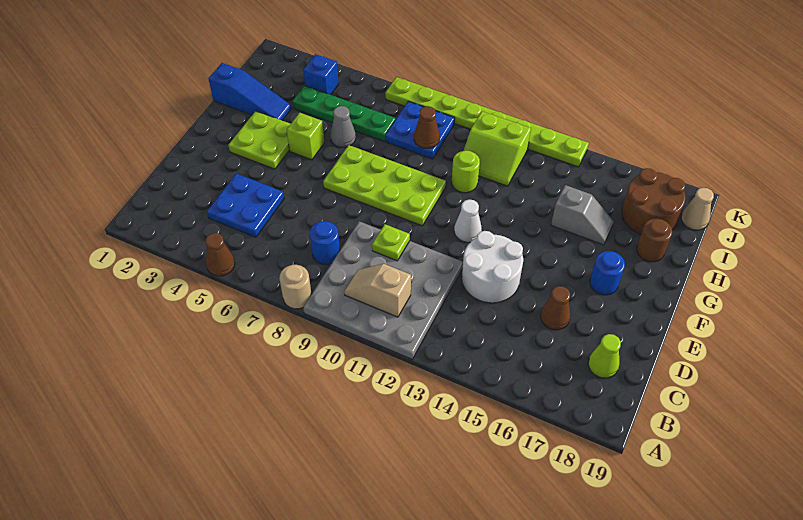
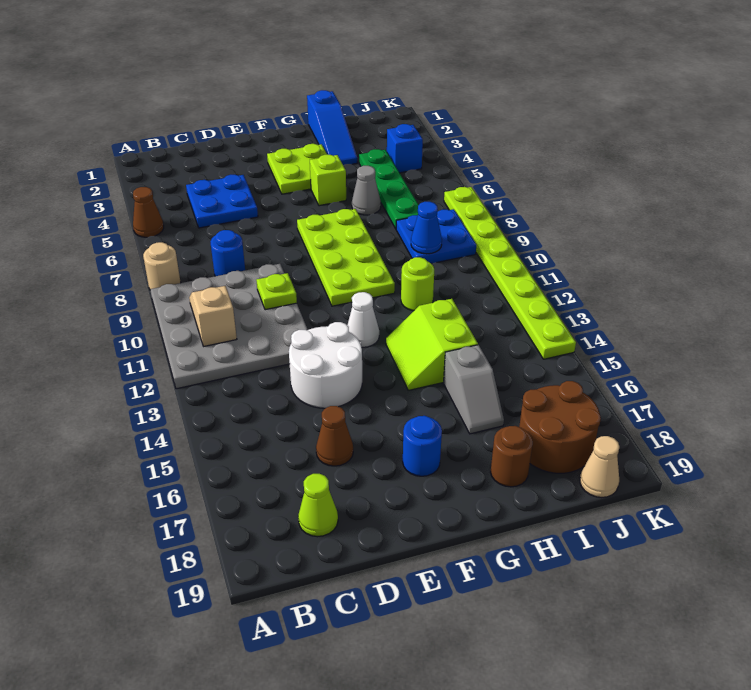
brown 1x1 cone [414,106,440,148] -> blue 1x1 cone [411,202,442,254]
lime 2x2 slope [464,111,531,186] -> lime 2x2 slope moved to [386,299,478,390]

